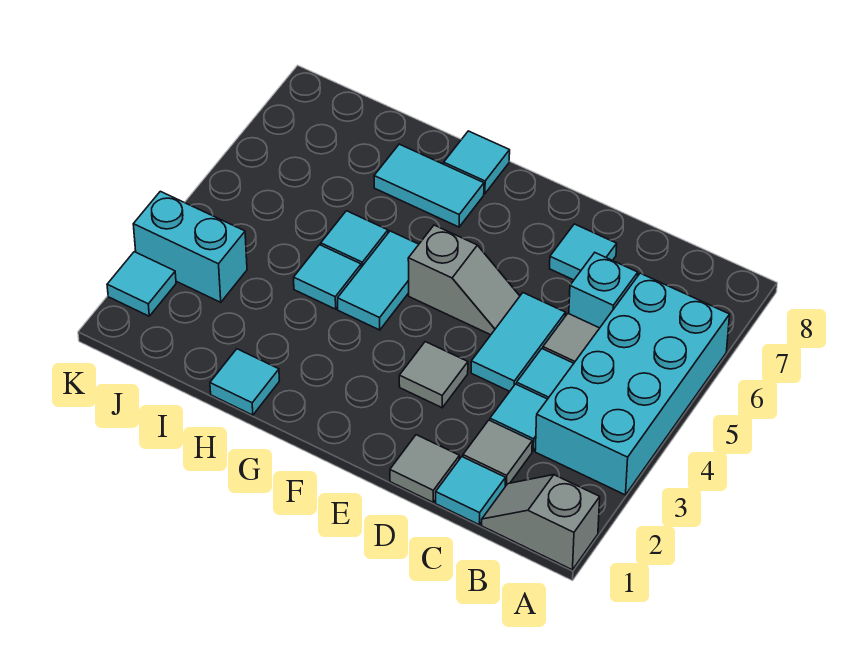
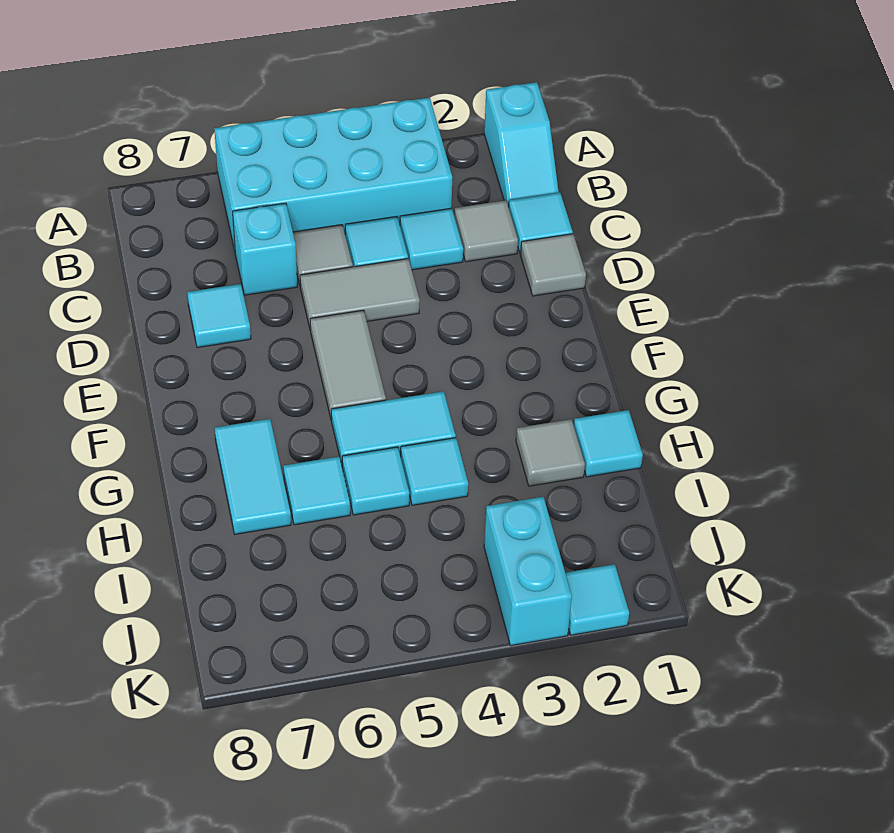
grey 1x2 slope [482,475,600,570] -> cyan 1x2 slope [484,82,559,207]
cyan 1x2 tile [471,293,566,391] -> grey 1x2 tile [300,259,420,330]
grey 1x1 tile [399,342,468,408] -> grey 1x1 tile moved to [516,419,585,486]
grey 1x2 slope [408,225,520,335] -> grey 1x2 tile [310,310,386,420]
cyan 1x1 tile [444,131,510,194] -> cyan 1x1 tile moved to [283,457,350,525]

